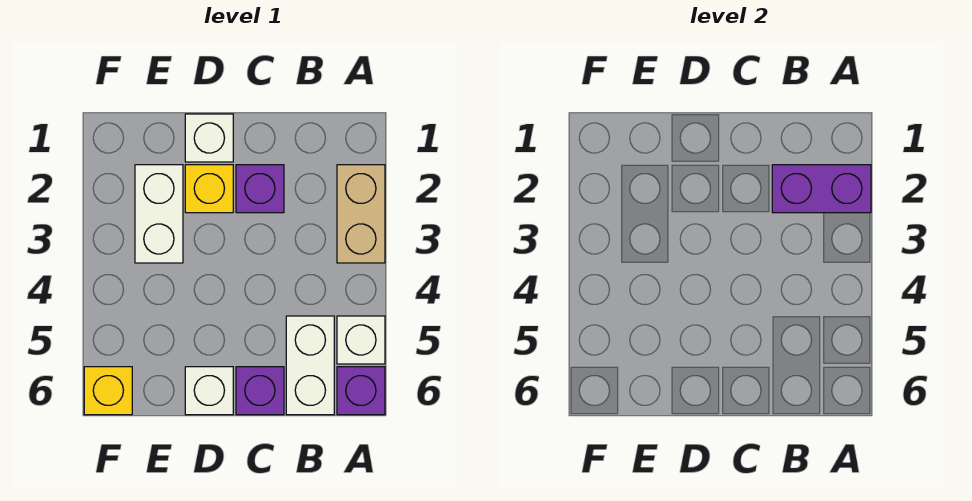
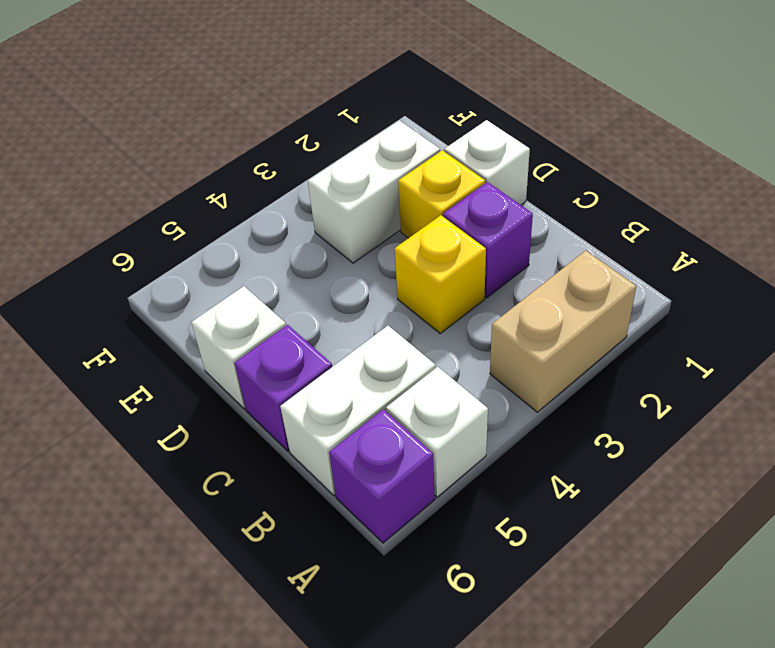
purple 1x2 brick [772,165,871,213] -> none
yellow 1x1 brick [84,367,132,415] -> yellow 1x1 brick moved to [395,215,486,333]

